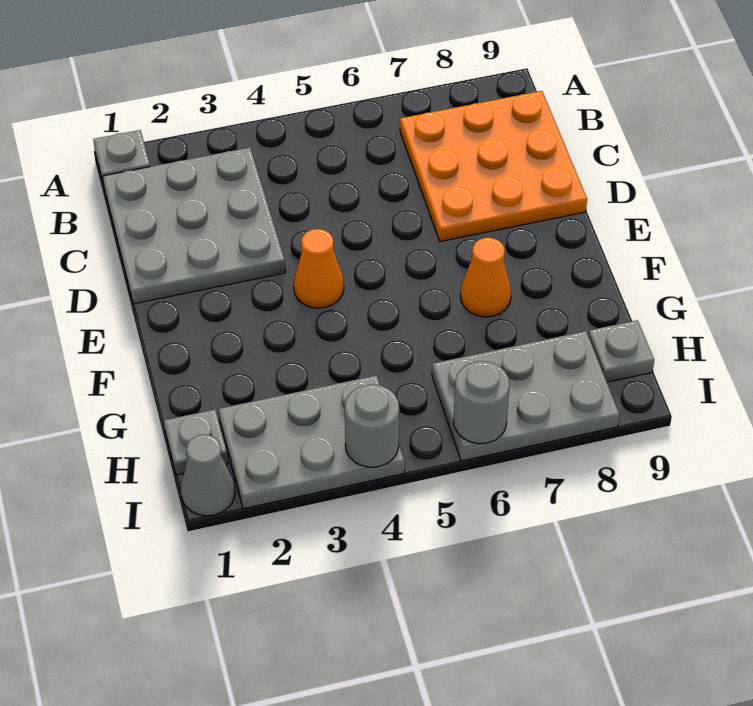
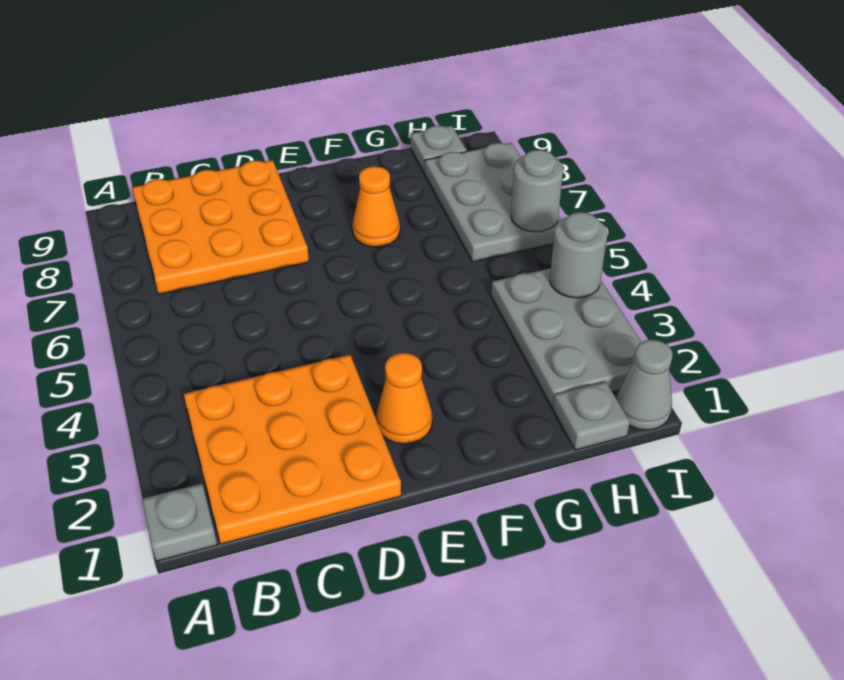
grey 3x3 plate [103,147,286,304] -> orange 3x3 plate [184,355,401,544]
orange 1x1 cone [294,229,344,308] -> orange 1x1 cone moved to [376,353,432,444]

